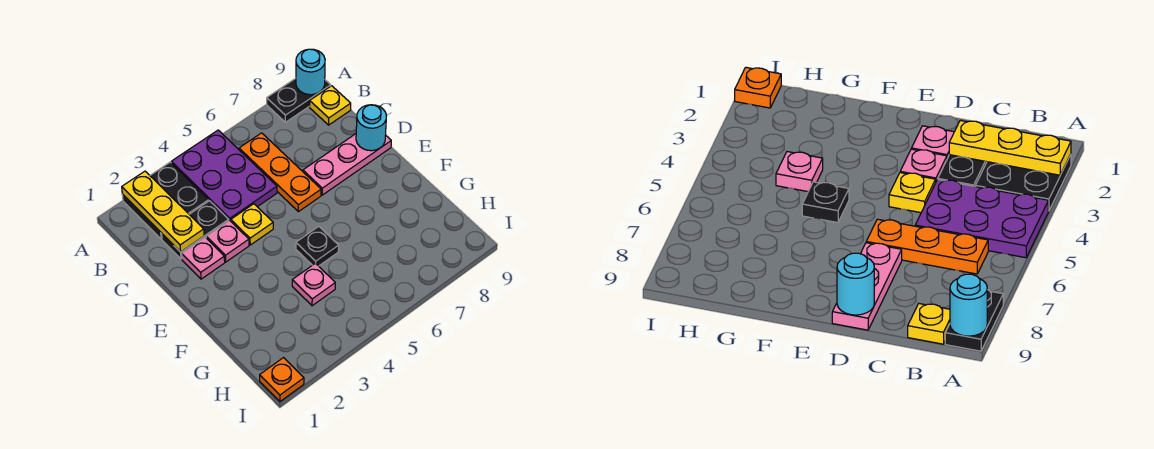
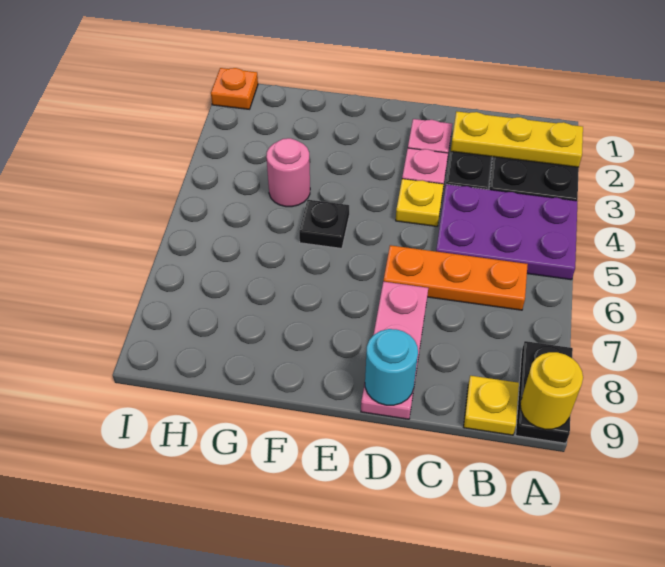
cyan 1x1 round brick [296,49,325,95] -> yellow 1x1 round brick [520,352,583,429]
pink 1x1 plate [292,263,335,306] -> pink 1x1 round brick [266,138,310,207]

